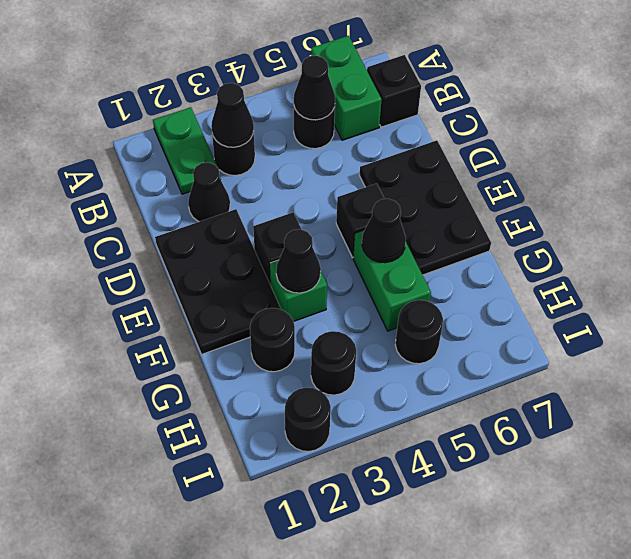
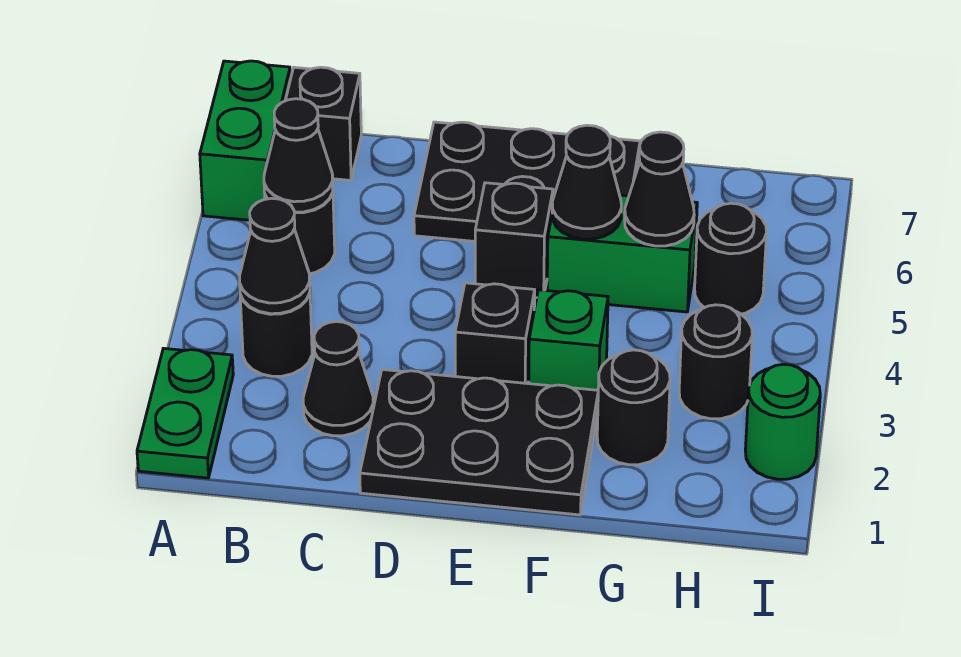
green 1x2 plate [153,107,221,194] -> green 1x2 plate turned to [137,348,233,478]
green 1x2 brick [311,36,382,140] -> green 1x2 brick turned to [200,61,291,220]
black 1x1 cone [276,229,321,293] -> black 1x1 cone moved to [625,132,694,246]
black 1x1 round brick [285,388,331,451] -> green 1x1 round brick [745,364,820,479]

